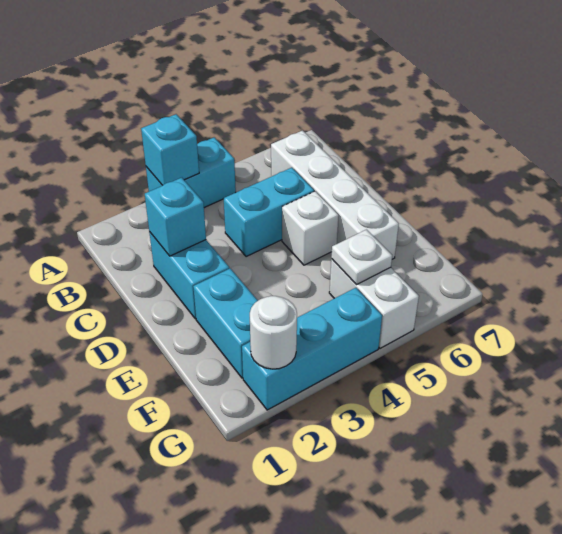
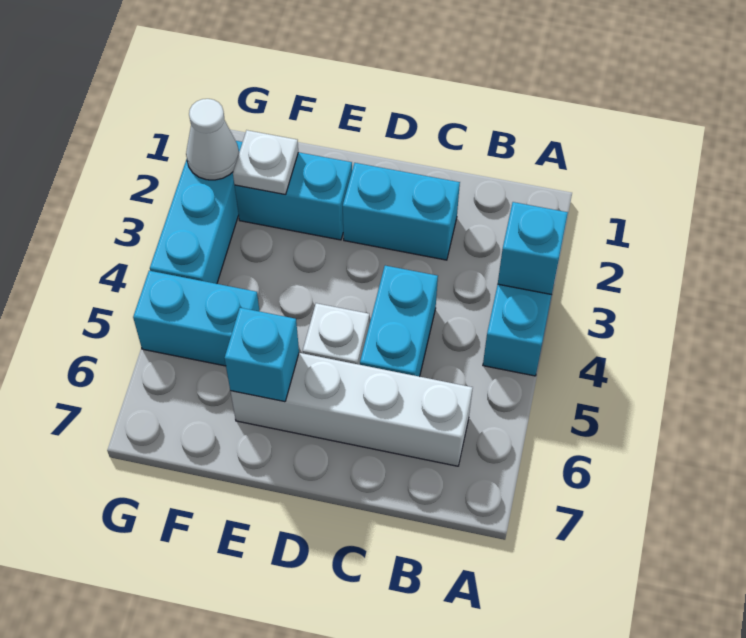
cyan 1x1 brick [145,178,206,256] -> cyan 1x1 brick moved to [225,308,299,402]
white 1x2 brick [329,259,419,348] -> cyan 1x2 brick [133,271,259,366]
white 1x1 plate [331,230,392,284] -> white 1x1 plate moved to [233,130,298,195]
white 1x1 round brick [250,296,297,369] -> white 1x1 cone [186,99,239,180]

